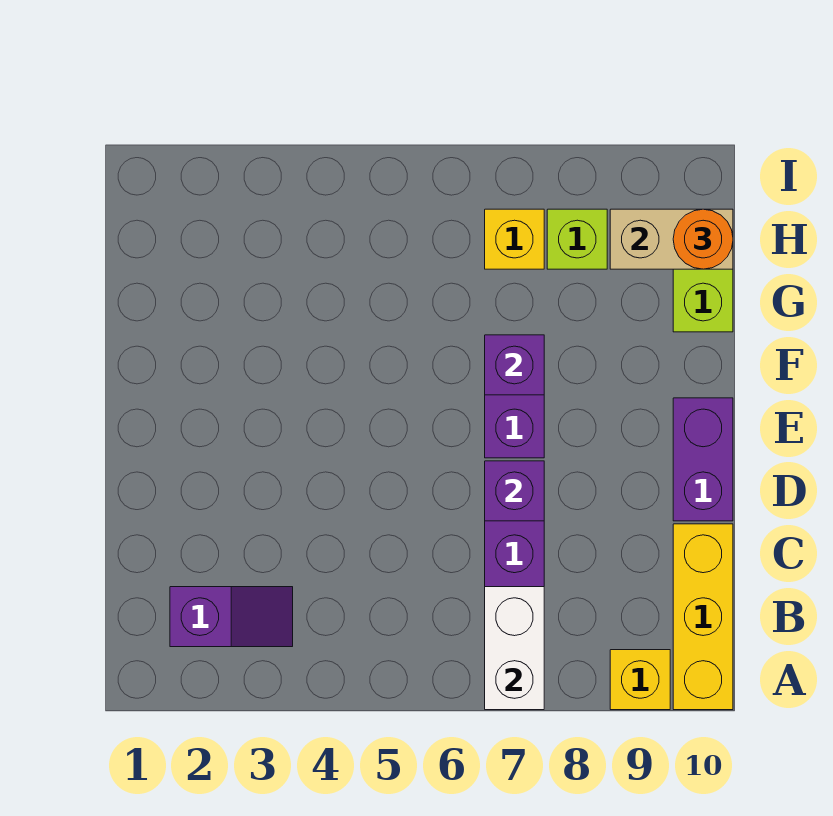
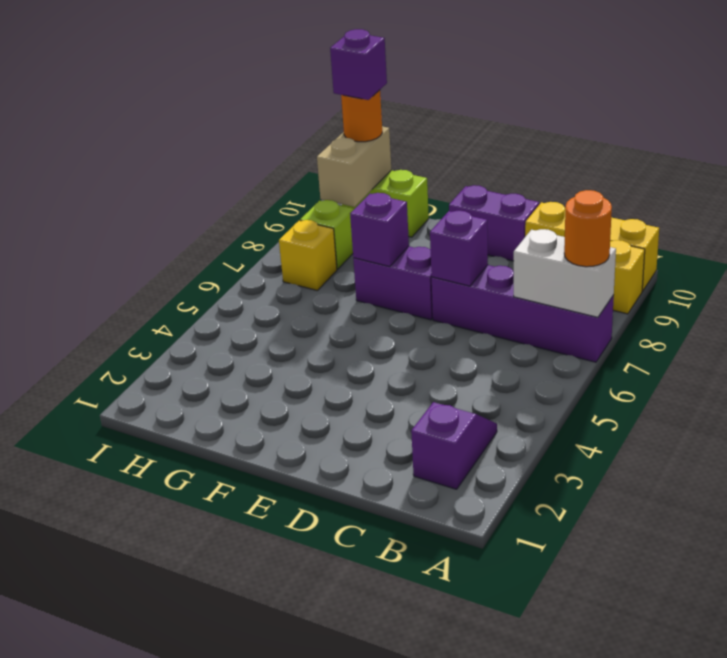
none -> orange 1x1 round brick [564,190,612,267]
none -> purple 1x1 brick [330,29,387,100]

